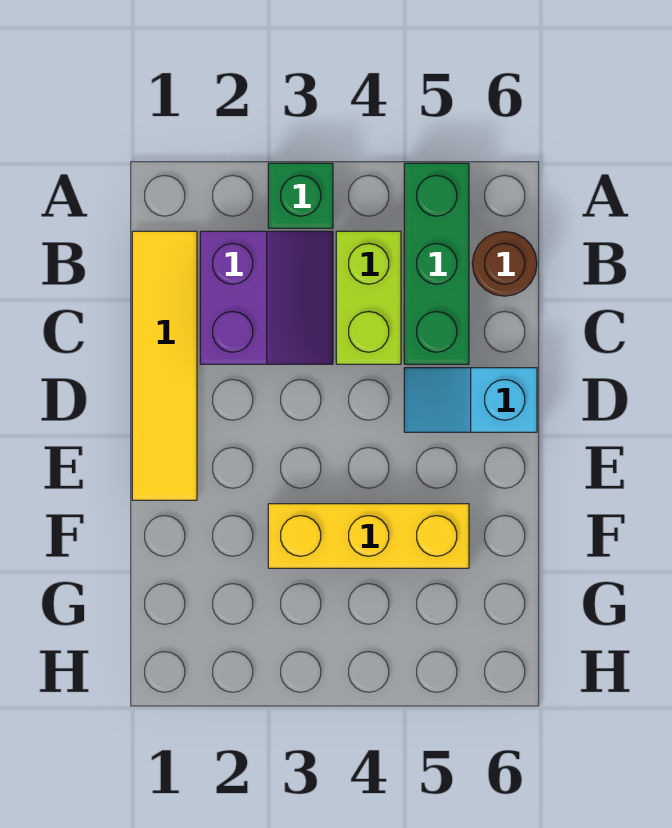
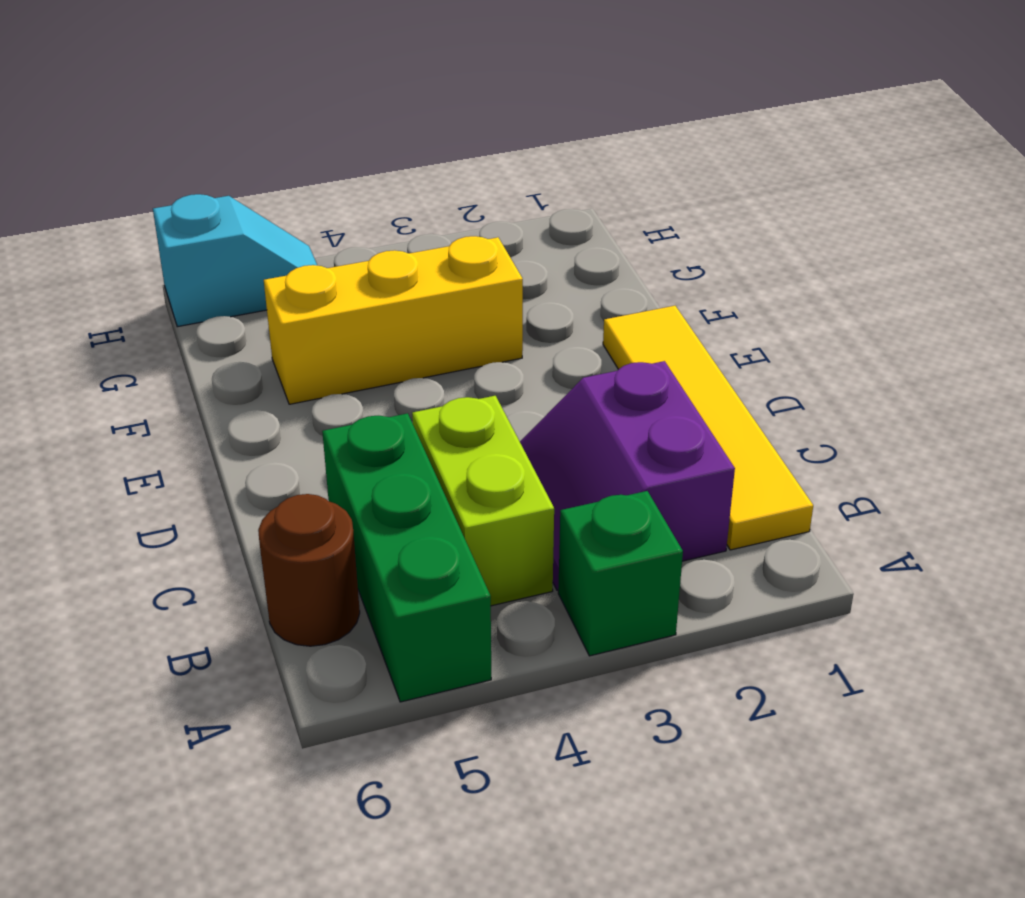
cyan 1x2 slope [404,368,537,432] -> cyan 1x2 slope moved to [153,194,318,327]

